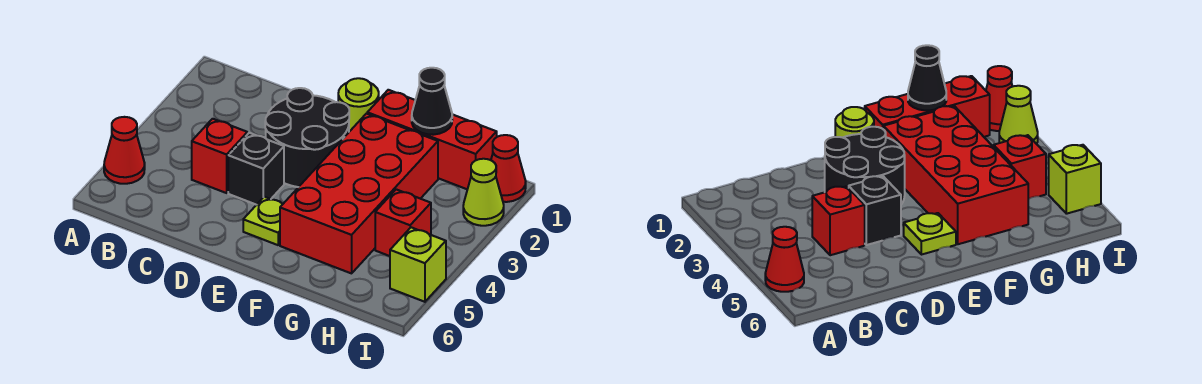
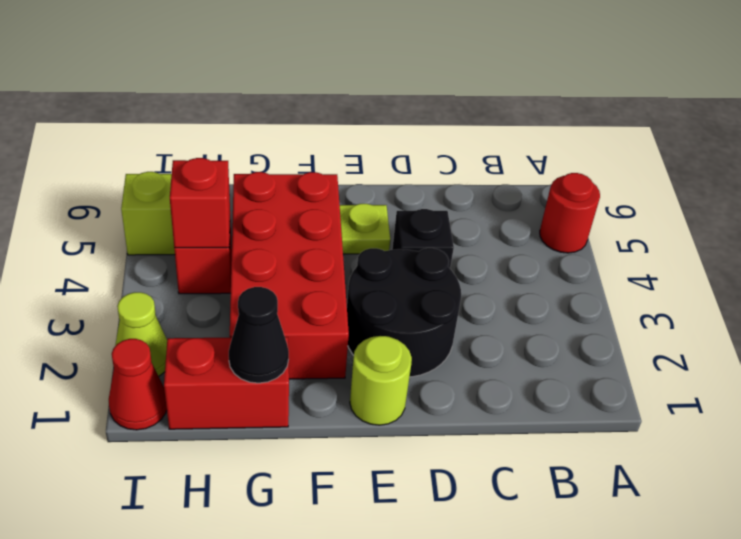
red 1x1 cone [104,117,145,184] -> red 1x1 round brick [540,173,600,253]
red 1x1 brick [192,119,247,193] -> red 1x1 brick moved to [170,158,230,248]
red 1x3 brick [367,90,497,189] -> red 1x2 brick [164,337,289,429]

